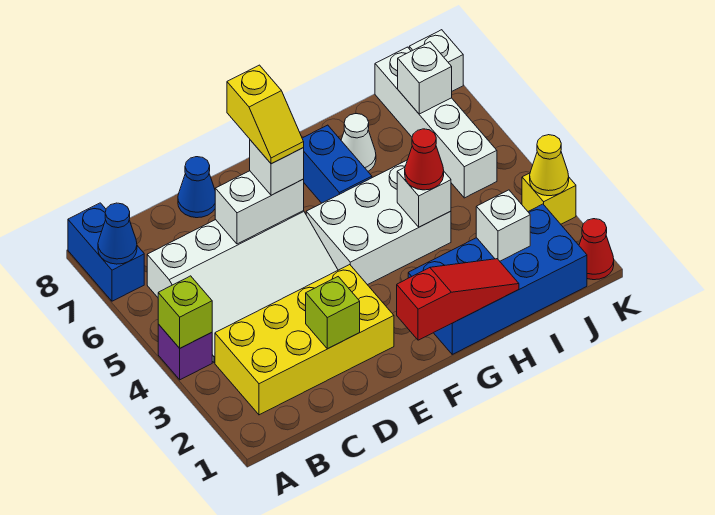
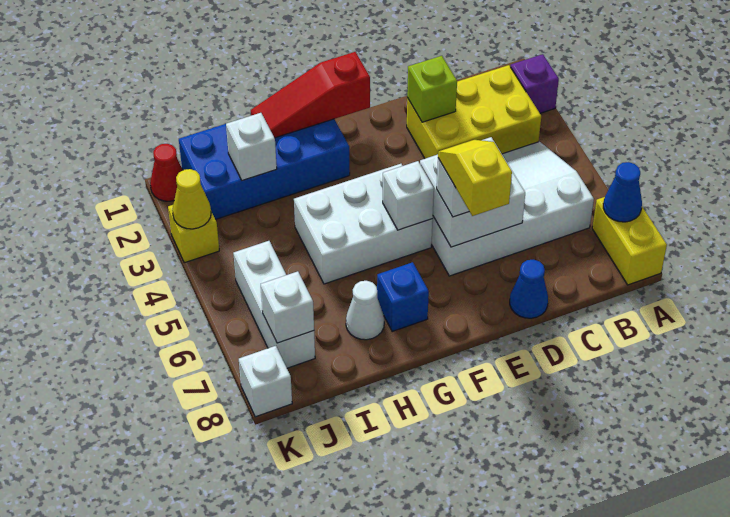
purple 1x1 brick [158,324,212,380] -> purple 1x1 brick moved to [511,54,559,113]
lime 1x1 brick [158,276,212,348] -> none
blue 1x2 brick [68,203,144,301] -> yellow 1x2 brick [592,197,667,285]
yellow 2x4 brick [215,265,394,415] -> yellow 2x3 brick [407,65,541,159]
white 1x2 brick [215,171,304,244] -> white 2x2 brick [420,137,525,247]
blue 1x2 brick [302,125,372,203] -> blue 1x1 brick [377,262,429,331]
white 1x1 brick [397,167,451,227] -> white 1x1 brick moved to [383,161,434,230]
red 1x1 cone [405,129,444,190] -> none
white 1x4 brick [375,47,497,198] -> white 1x3 brick [233,241,315,368]

